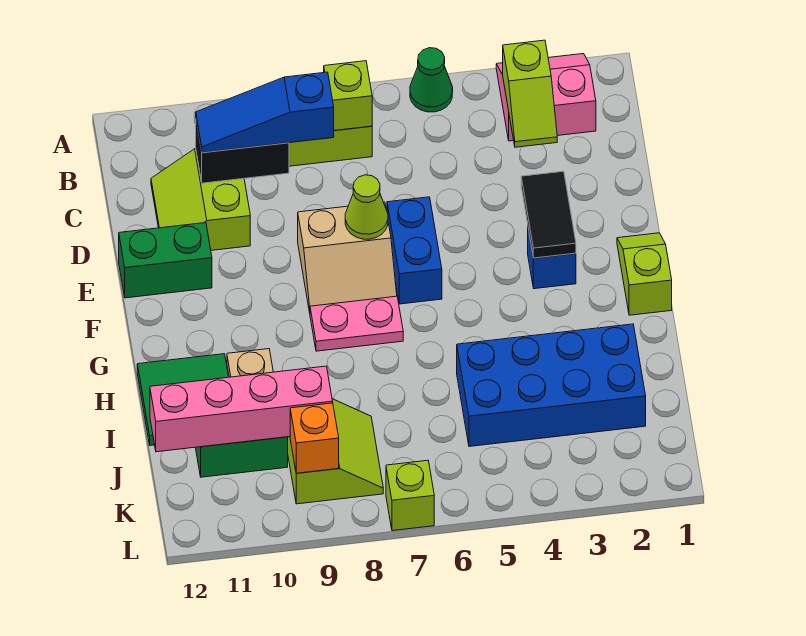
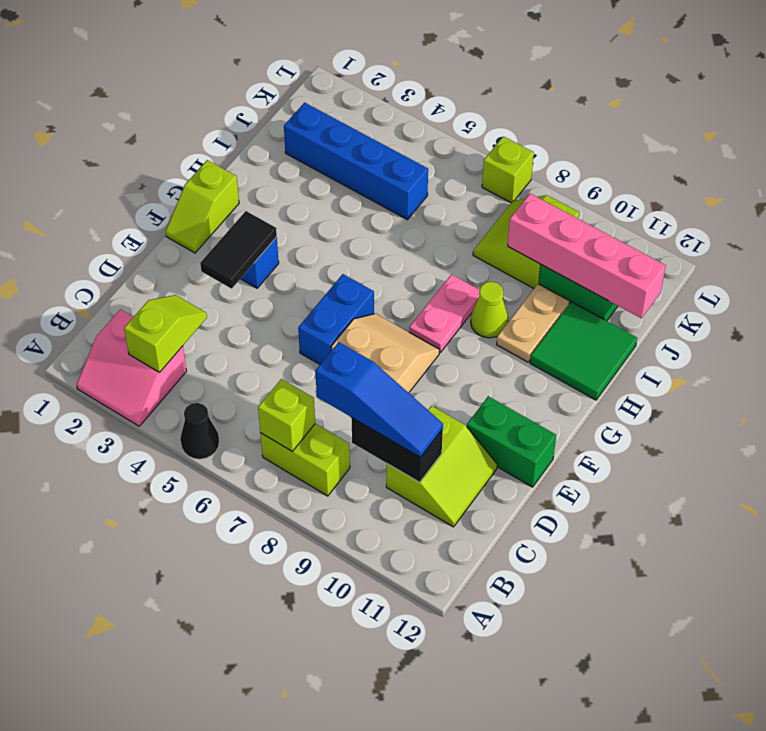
green 1x1 cone [410,48,453,112] -> black 1x1 cone [180,403,219,459]
lime 1x1 cone [345,175,388,239] -> lime 1x1 cone moved to [471,282,508,338]
pink 1x2 plate [310,296,403,351] -> pink 1x2 plate turned to [409,275,480,352]
blue 2x4 brick [457,324,646,447] -> blue 1x4 brick [284,103,428,220]
orange 1x1 brick [290,403,339,473] -> none

